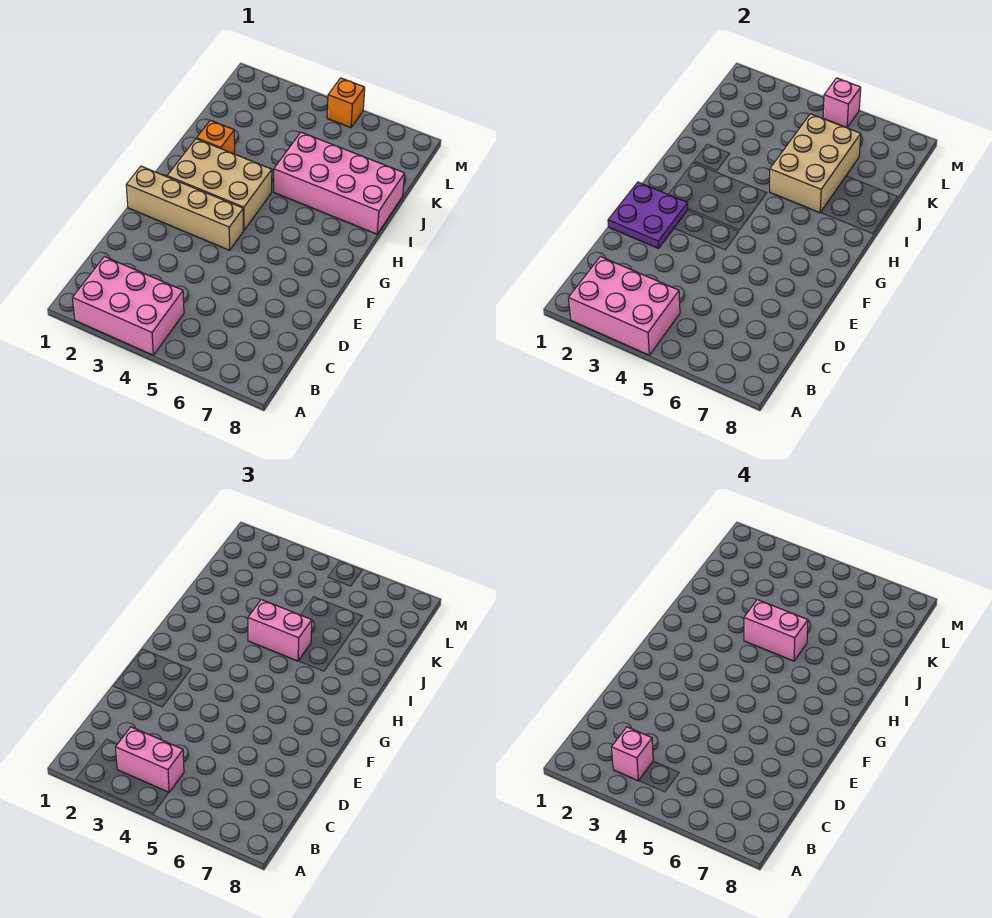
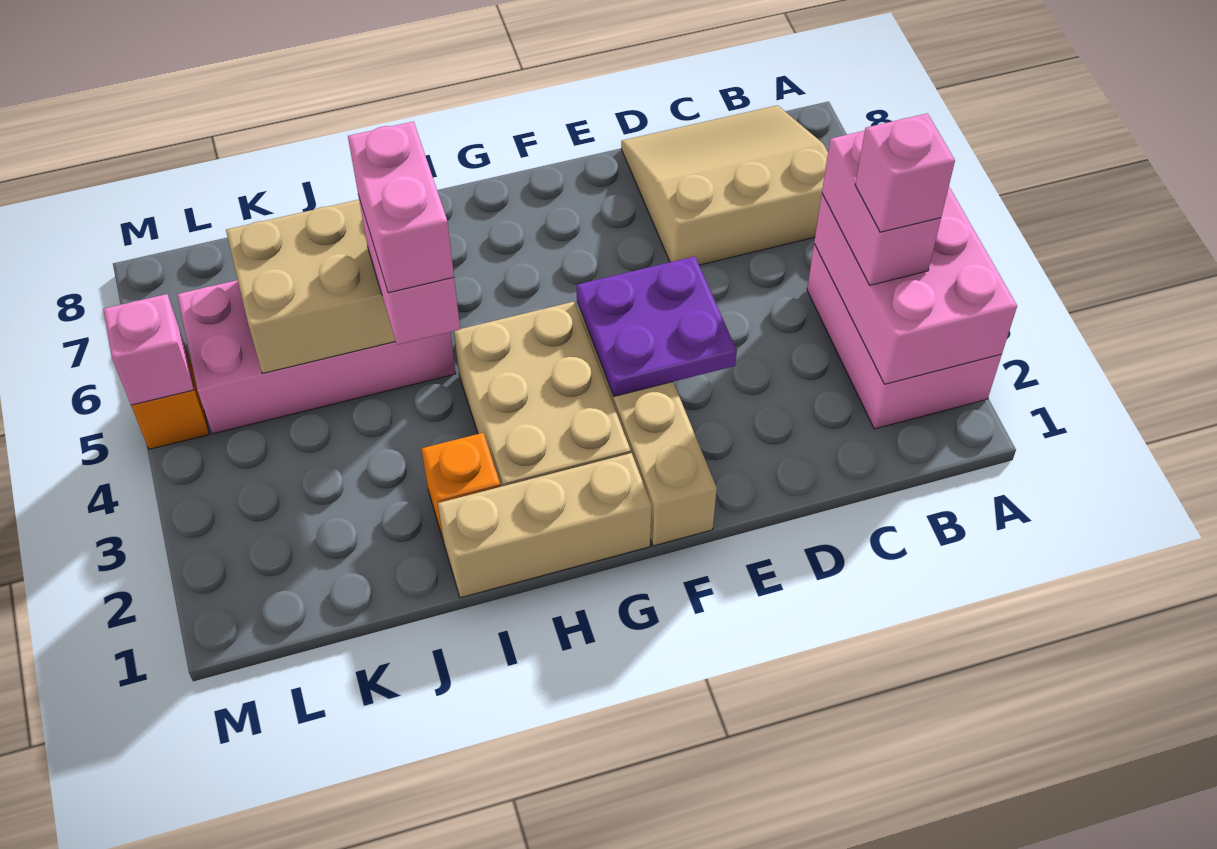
none -> tan 3x3 slope [621,105,828,265]
purple 2x2 plate [608,182,688,248] -> purple 2x2 plate moved to [577,256,737,396]
none -> tan 1x3 brick [438,453,652,598]
pink 2x4 brick [274,132,405,234] -> pink 2x4 brick turned to [177,280,456,434]

